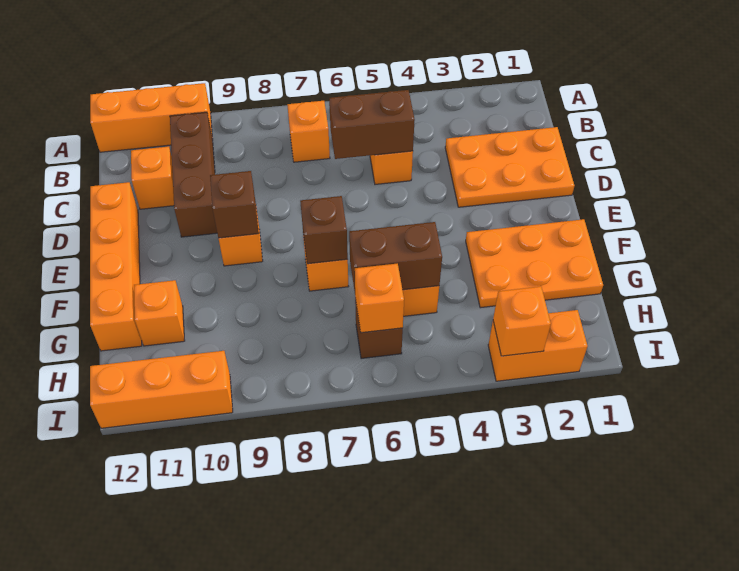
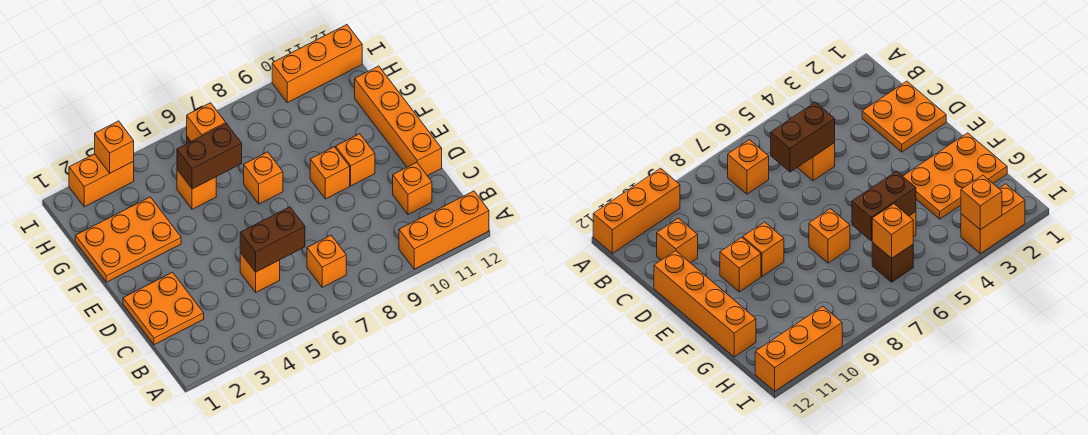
brown 1x3 brick [170,112,217,237] -> none
orange 2x3 plate [445,127,574,207] -> orange 2x2 plate [123,272,204,345]
brown 1x1 brick [210,171,259,238] -> none
brown 1x1 brick [300,196,348,264] -> none
orange 1x1 brick [134,280,185,346] -> orange 1x1 brick moved to [336,134,375,186]

